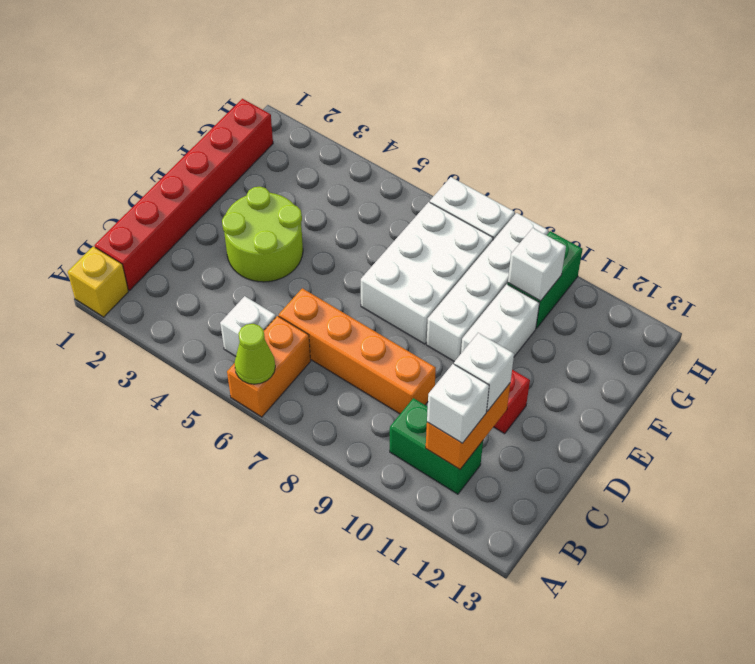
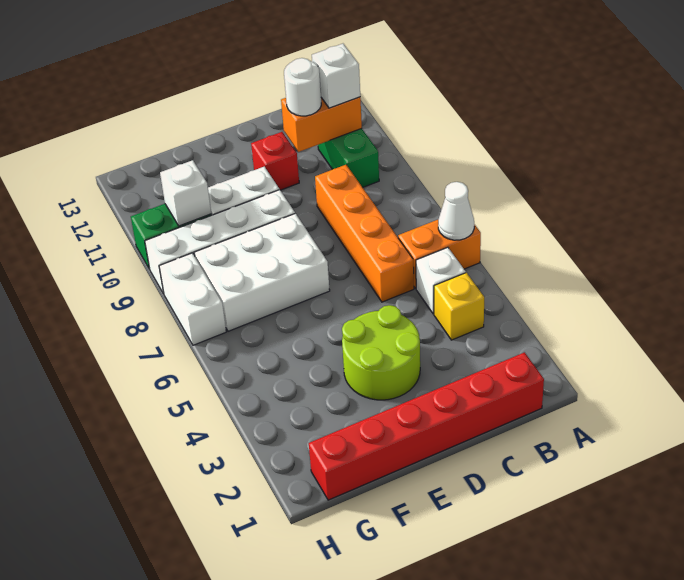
yellow 1x1 brick [68,247,128,317] -> yellow 1x1 brick moved to [434,273,484,340]
lime 1x1 cone [235,324,275,384] -> white 1x1 cone [438,182,474,240]
white 1x1 brick [454,333,514,411] -> white 1x1 round brick [284,58,321,116]

